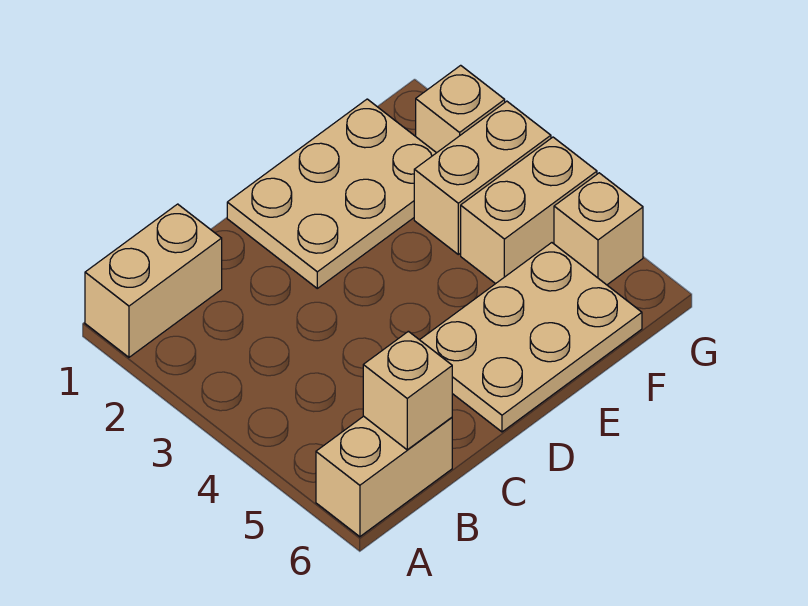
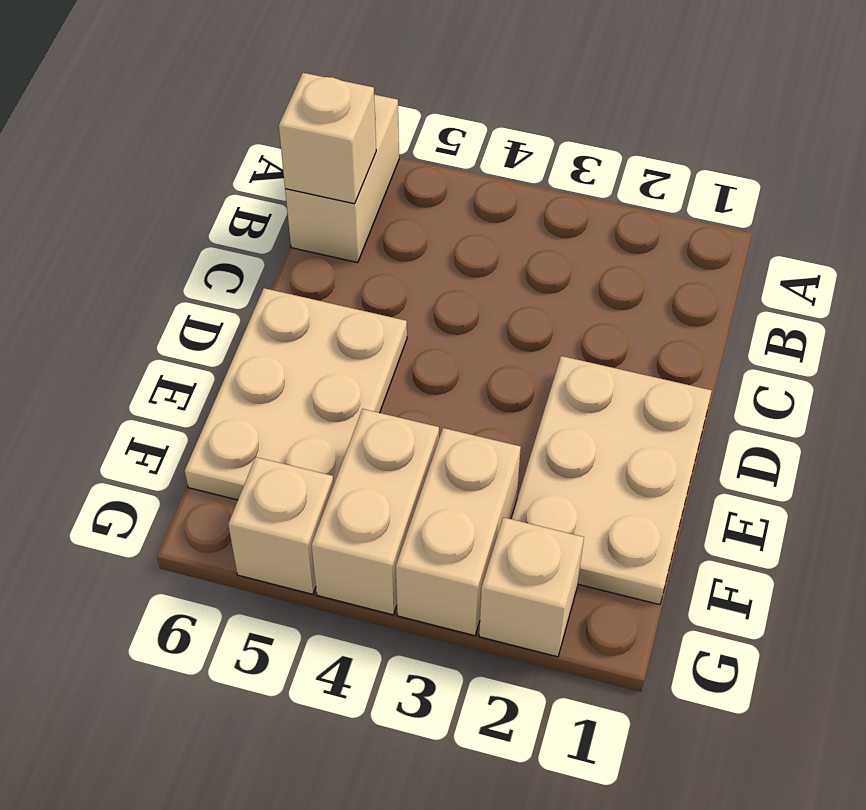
tan 1x2 brick [85,204,222,357] -> none

